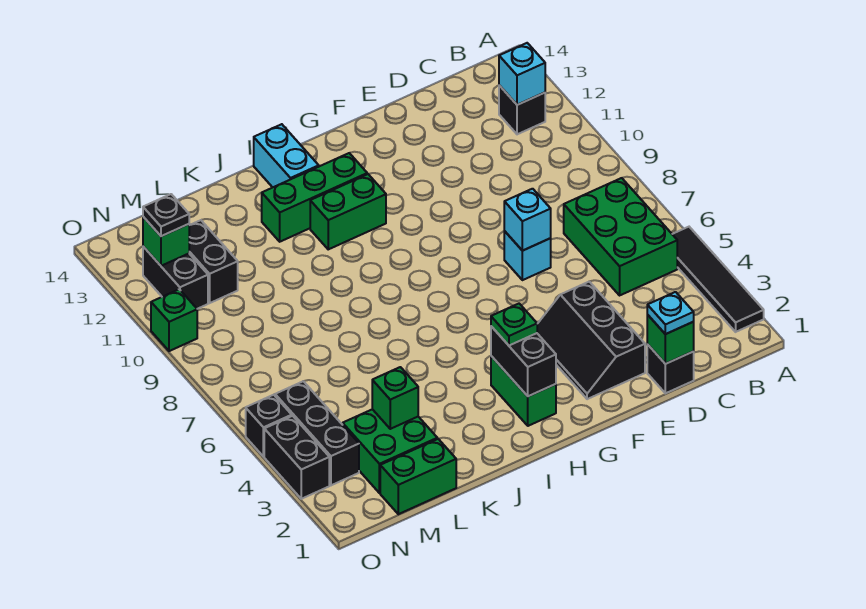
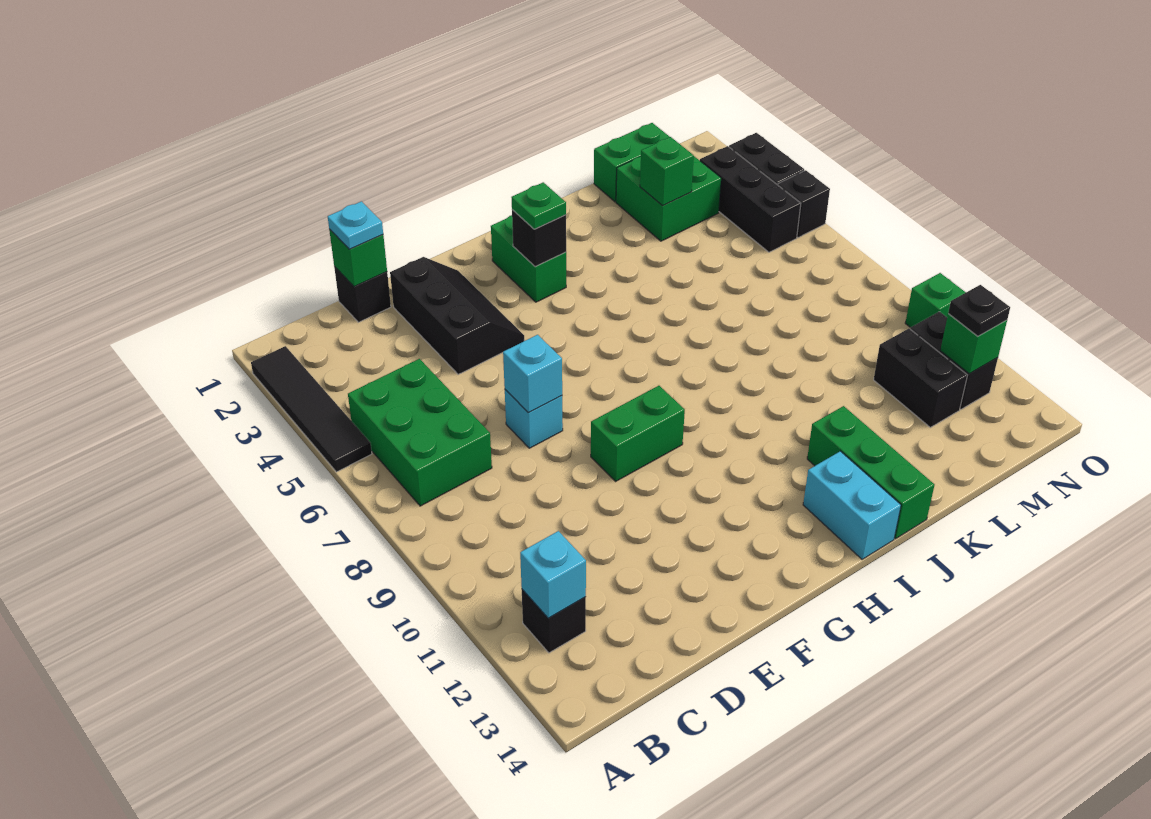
black 1x2 brick [491,326,556,396] -> black 1x1 brick [512,210,566,266]
green 1x2 brick [310,174,386,249] -> green 1x2 brick moved to [591,386,685,482]
green 1x3 brick [262,153,367,242] -> green 1x3 brick turned to [807,406,934,539]

